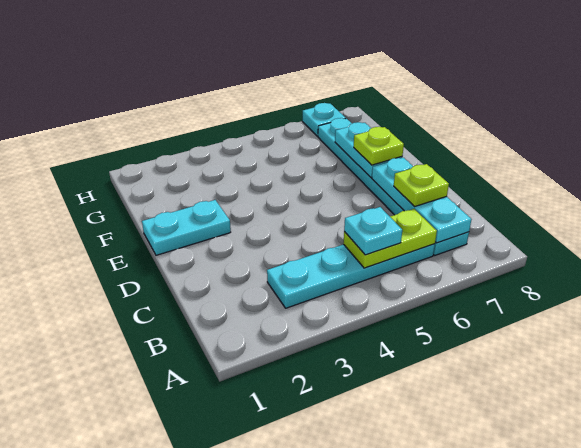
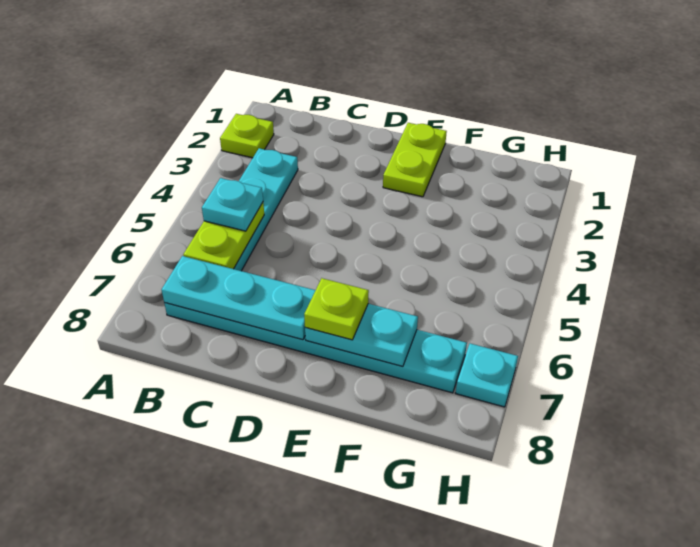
lime 1x1 plate [394,164,449,207] -> lime 1x1 plate moved to [220,114,274,158]
cyan 1x2 plate [142,200,231,255] -> lime 1x2 plate [383,123,447,197]

